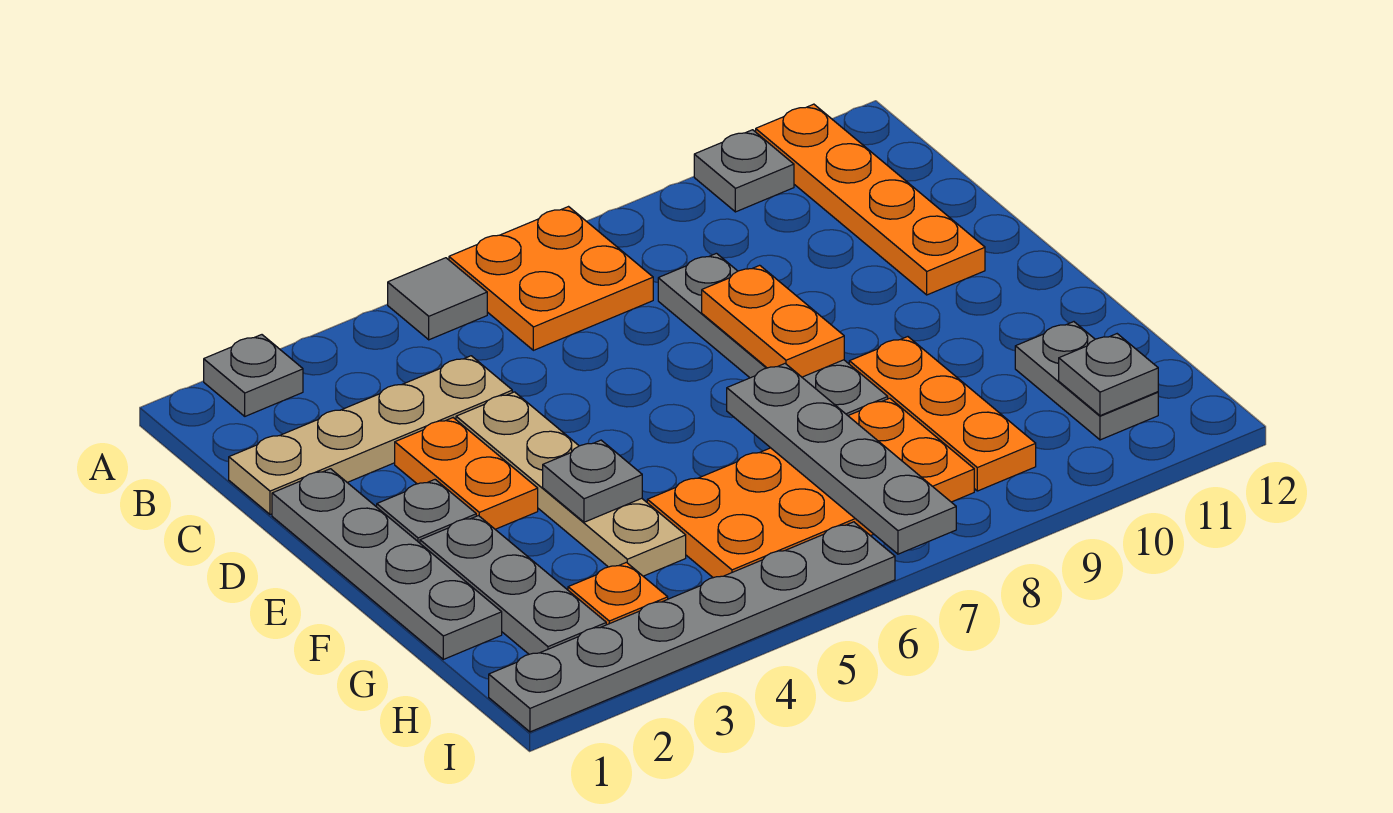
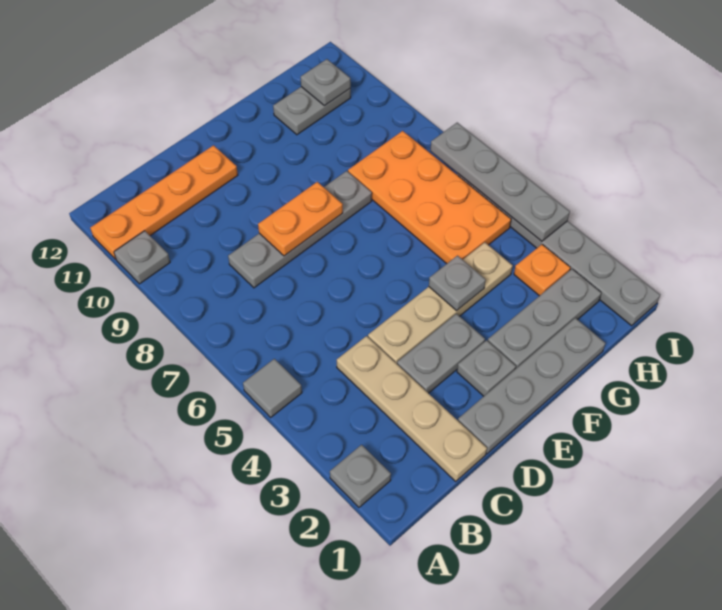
orange 2x2 plate [449,207,653,350] -> none
orange 1x2 plate [395,418,538,529] -> grey 1x2 plate [397,314,485,393]
grey 1x4 plate [727,364,956,554] -> grey 1x4 plate turned to [430,123,570,241]
orange 1x3 plate [849,337,1036,491] -> none

